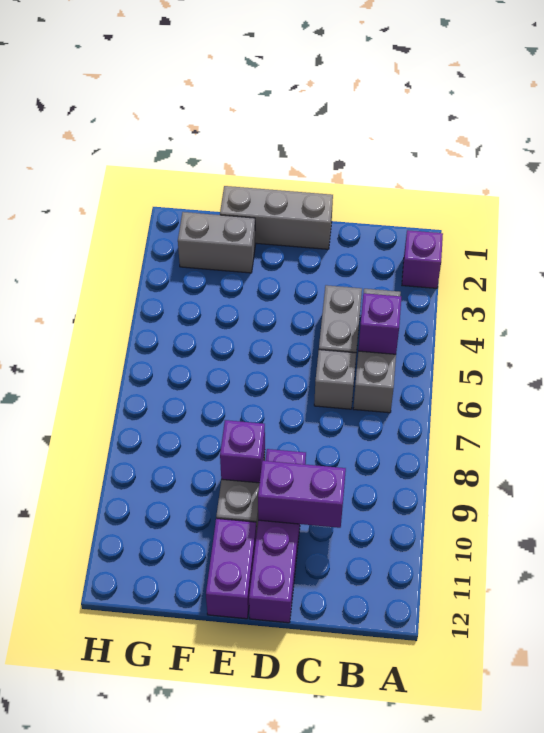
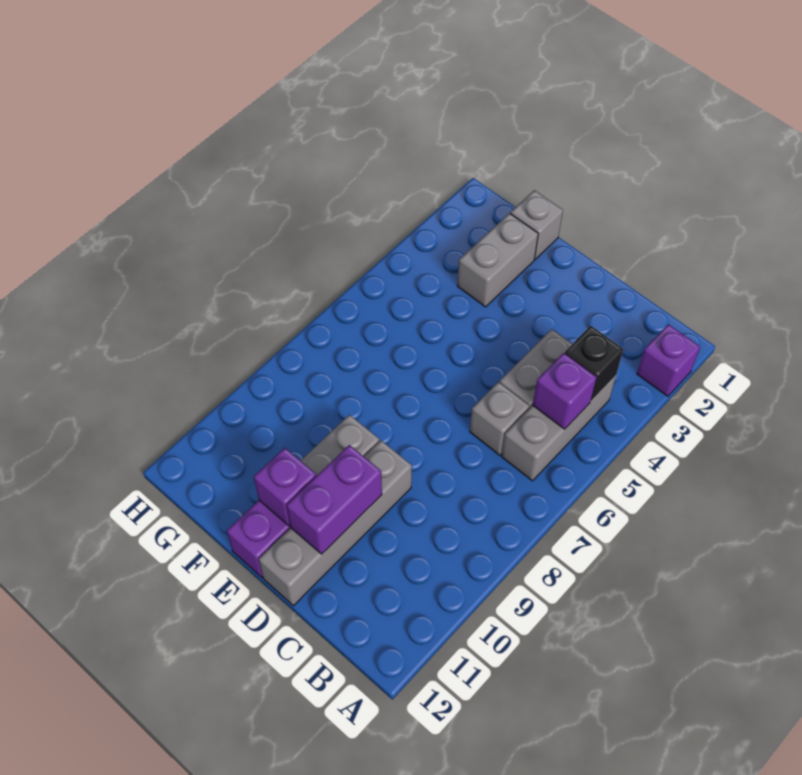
none -> black 1x1 brick [565,326,623,401]
purple 1x2 brick [258,461,346,528] -> purple 1x2 brick turned to [287,445,382,554]
grey 1x3 brick [220,186,333,249] -> grey 1x1 brick [510,190,563,259]
purple 1x4 brick [249,449,306,623] -> grey 1x4 brick [259,441,412,606]
purple 1x1 brick [220,420,265,483] -> purple 1x1 brick moved to [254,448,316,526]
grey 1x2 brick [178,212,256,273] -> grey 1x2 brick turned to [457,213,538,307]

